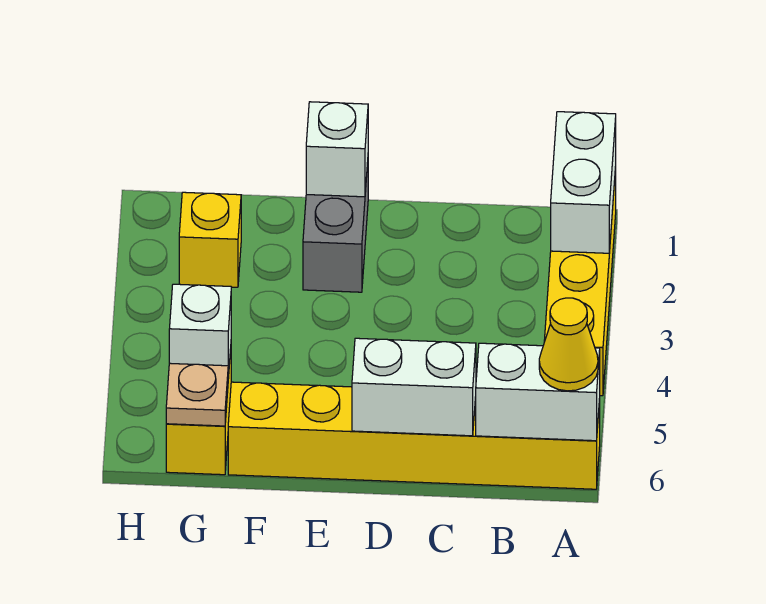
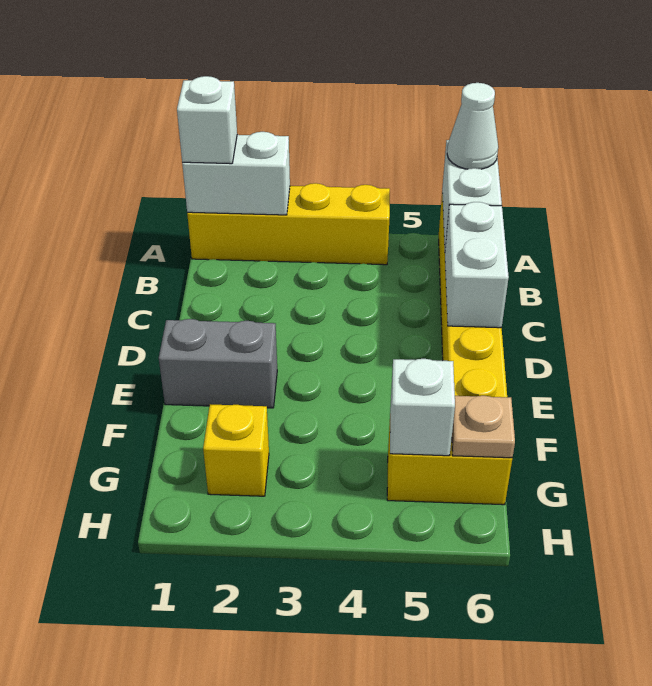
yellow 1x1 cone [539,298,598,391] -> white 1x1 cone [447,83,498,169]
white 1x1 brick [306,102,368,197] -> white 1x1 brick moved to [177,76,237,164]

